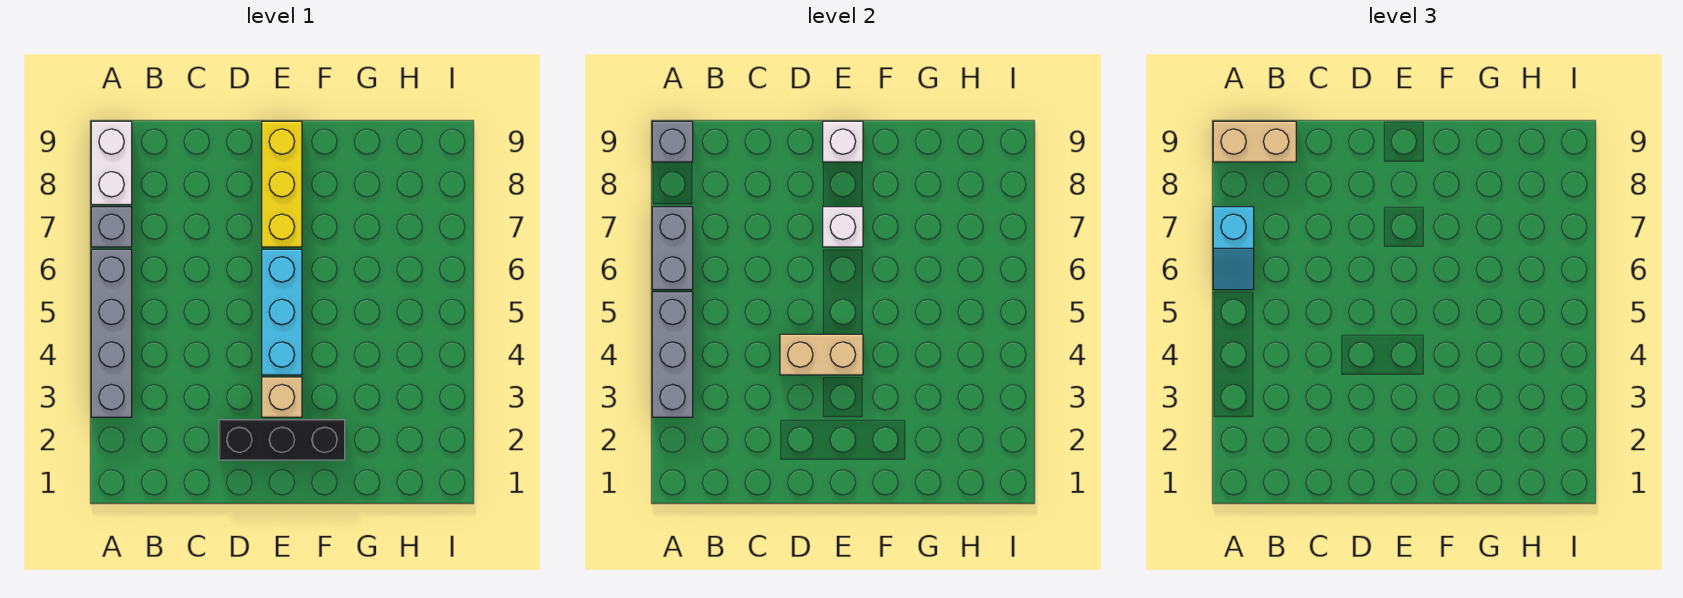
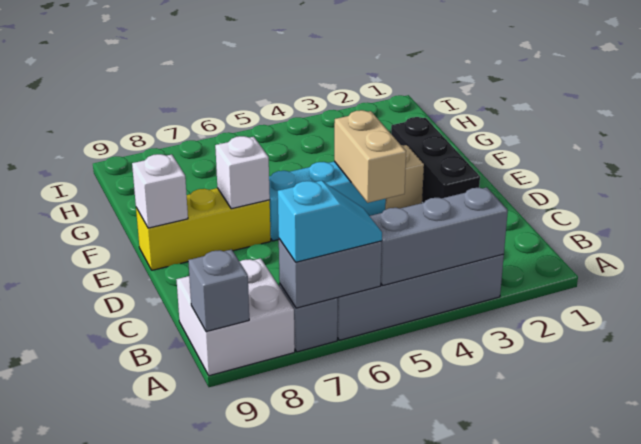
white 1x2 brick [91,121,132,205] -> white 2x2 brick [176,258,295,376]
tan 1x2 brick [1213,121,1296,162] -> none

